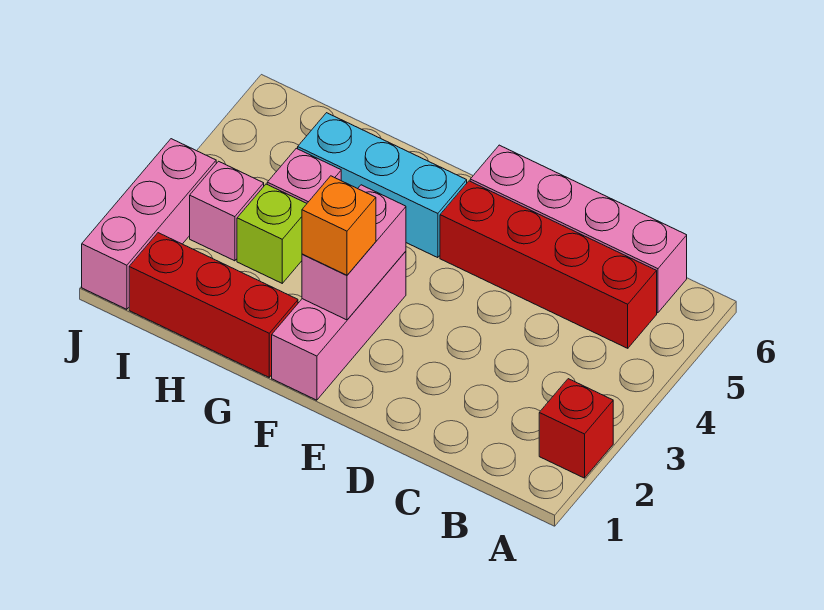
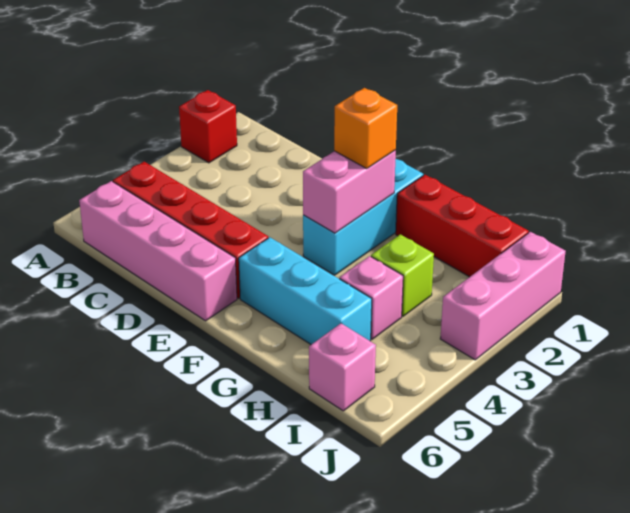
pink 1x3 brick [272,251,406,400] -> cyan 1x3 brick [303,159,423,275]
pink 1x1 brick [190,161,264,261] -> pink 1x1 brick moved to [309,323,376,411]

